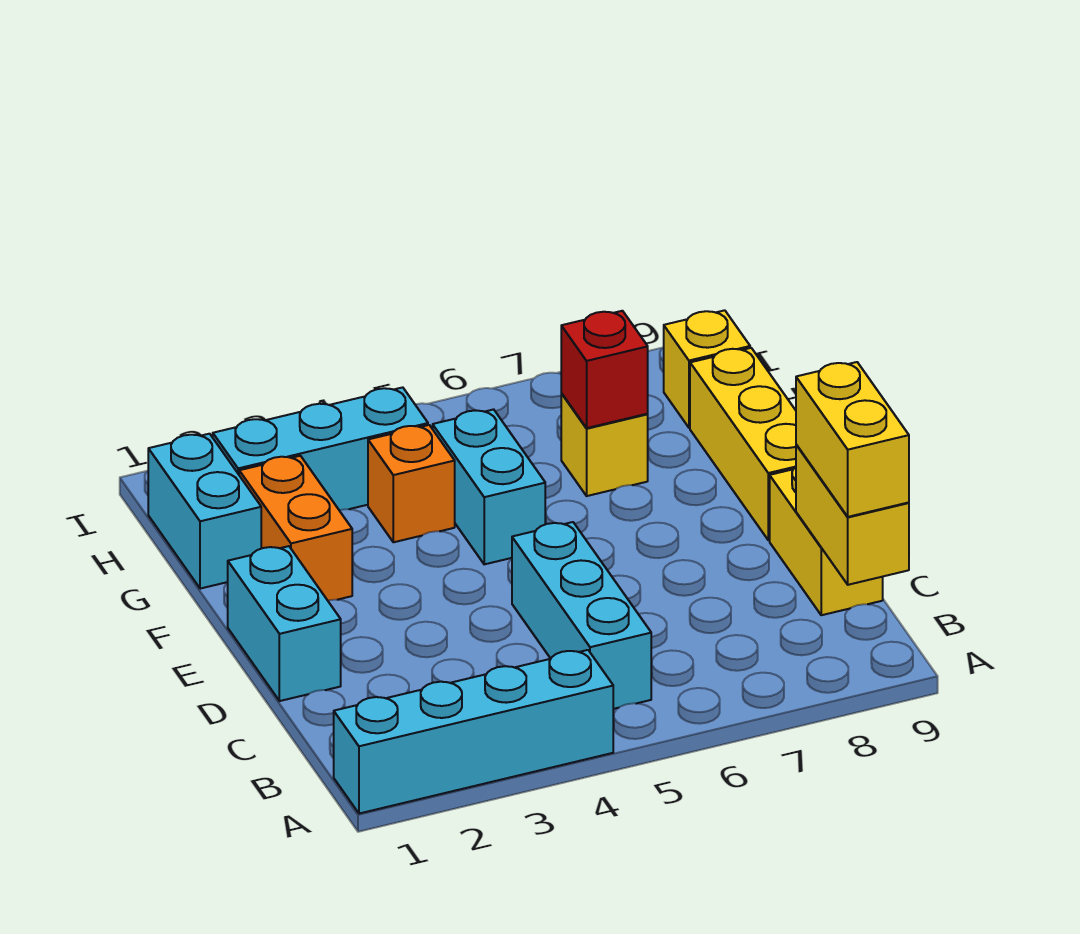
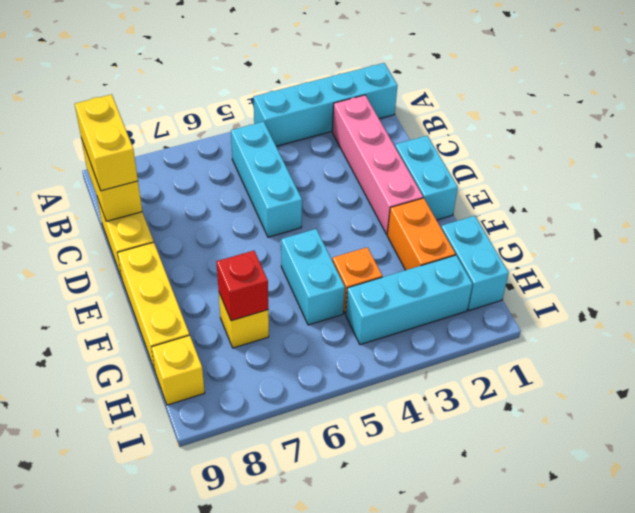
none -> pink 1x4 brick [332,95,423,234]

